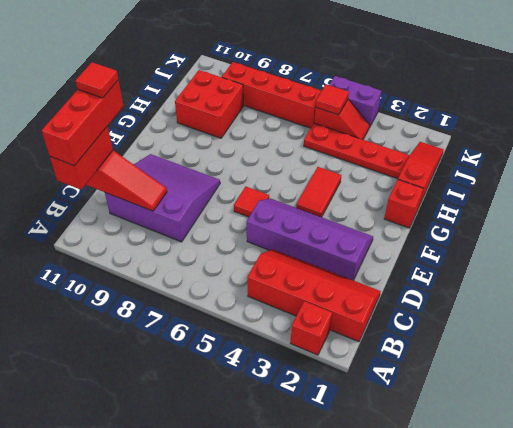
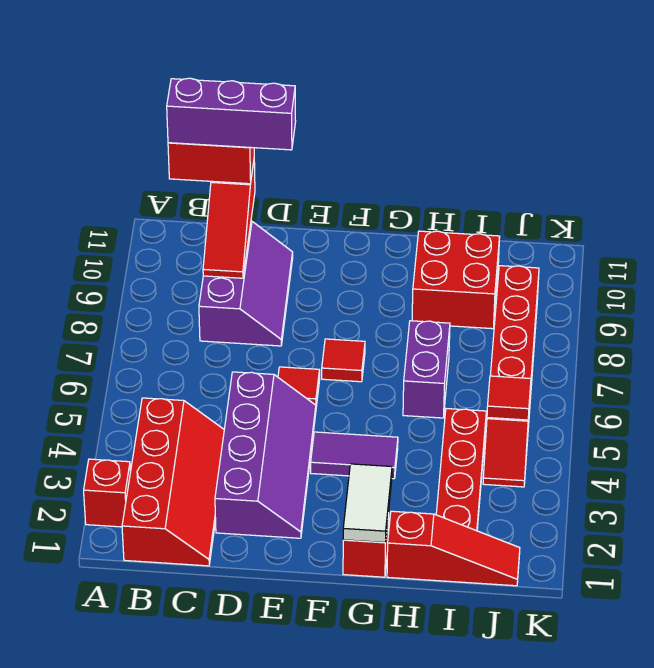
red 1x3 brick [42,80,123,166] -> purple 1x3 brick [167,78,296,150]
purple 3x3 slope [105,154,220,242] -> purple 2x3 slope [199,221,293,346]
red 1x1 tile [75,62,118,98] -> red 1x1 tile moved to [322,339,365,382]
red 1x2 tile [296,167,341,217] -> purple 1x2 tile [311,432,398,479]
none -> white 1x2 tile [343,464,392,543]
purple 1x2 brick [329,76,381,127] -> purple 1x2 brick moved to [403,321,450,418]

